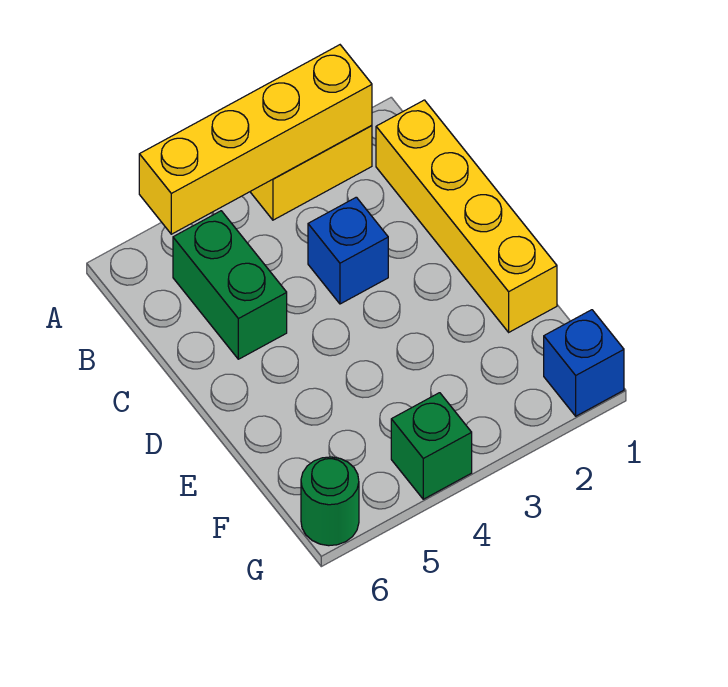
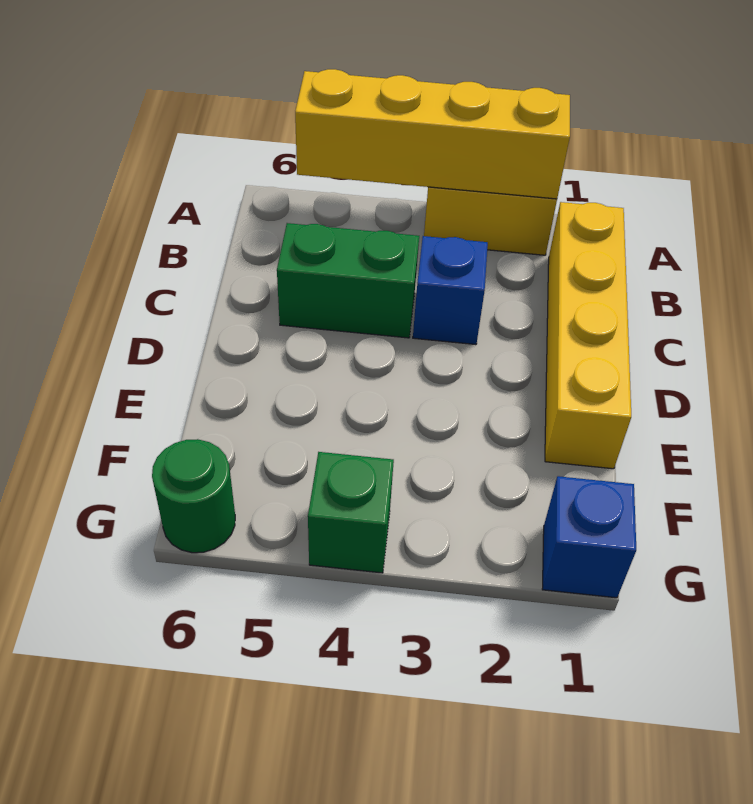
green 1x2 brick [173,211,287,359] -> green 1x2 brick turned to [277,223,419,338]

